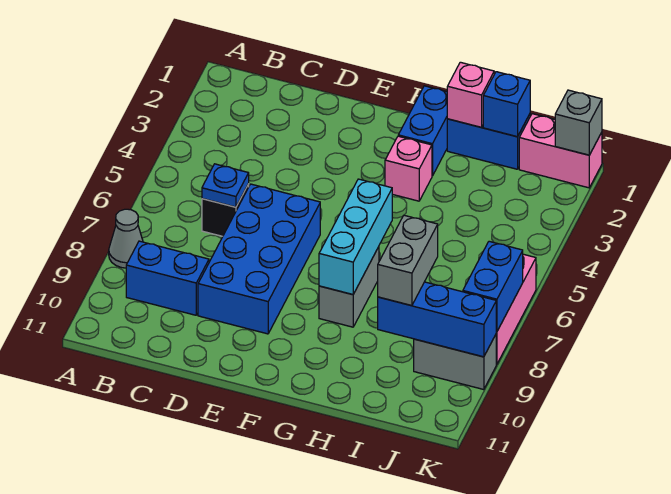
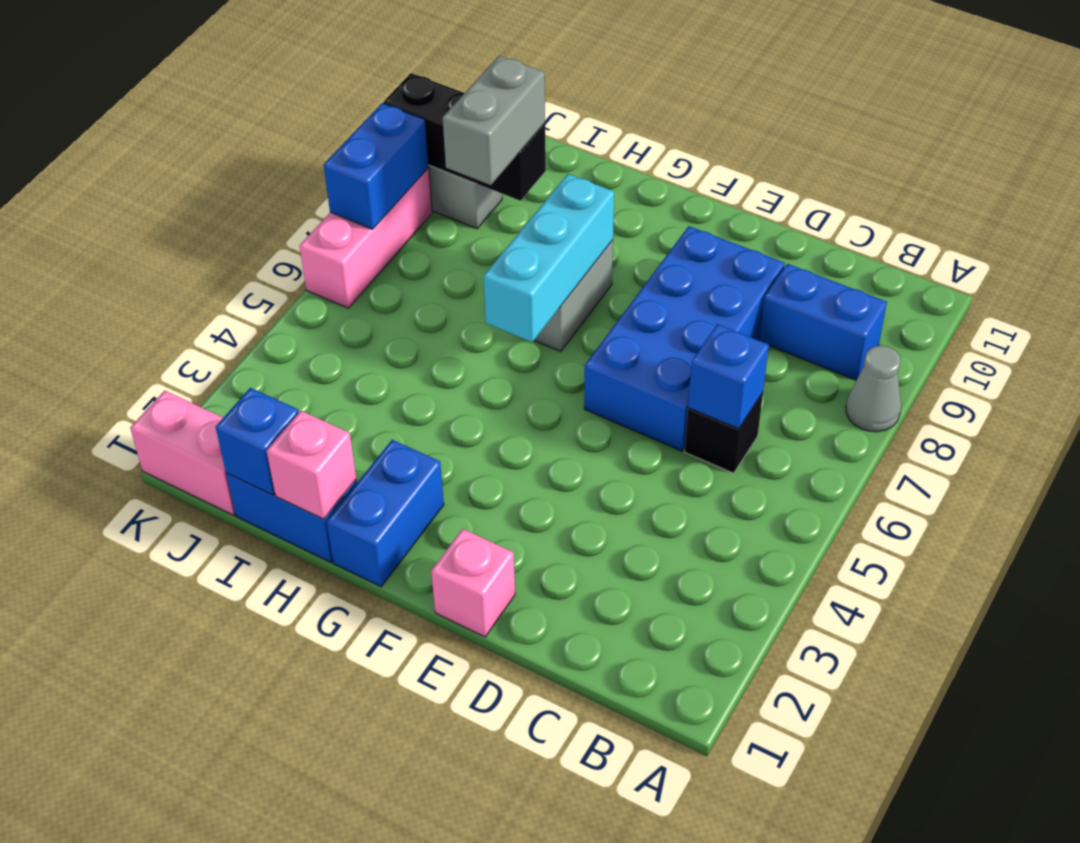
blue 1x1 plate [202,164,249,207] -> blue 1x1 brick [688,324,769,429]
pink 1x1 brick [385,136,432,201] -> pink 1x1 brick moved to [431,529,515,637]
blue 1x3 brick [378,282,496,357] -> black 1x3 brick [384,73,546,201]
grey 1x1 brick [555,90,602,155] -> none

